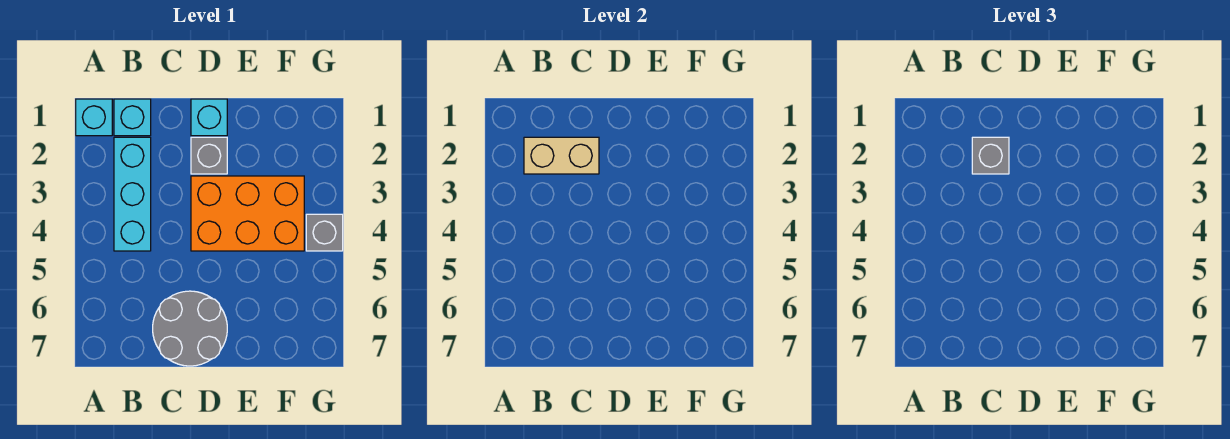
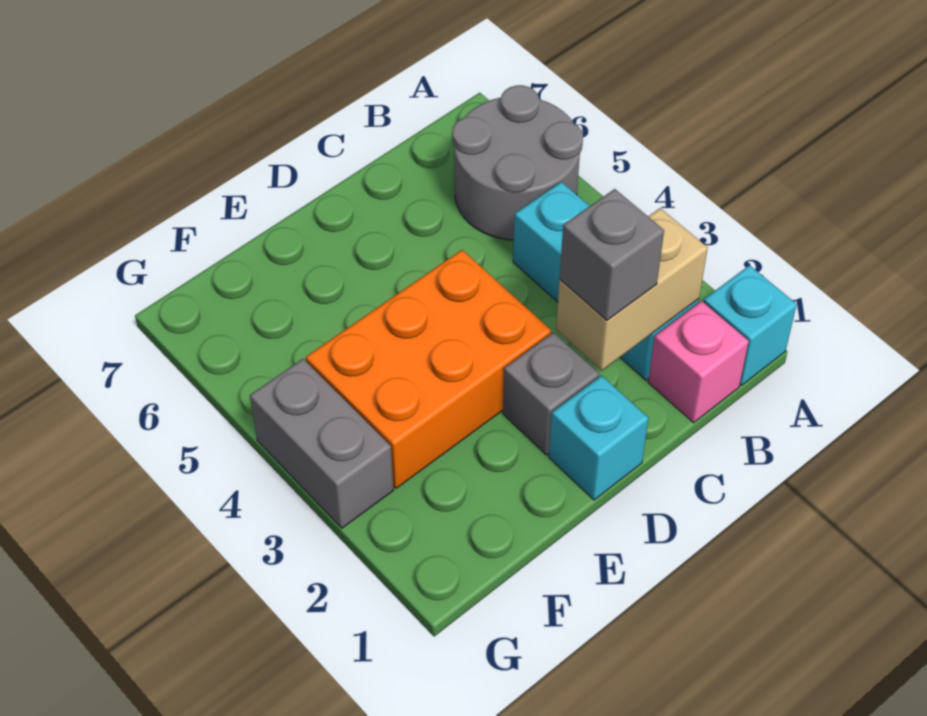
cyan 1x1 brick [114,99,151,136] -> pink 1x1 brick [648,301,749,423]
grey 2x2 round brick [153,291,227,366] -> grey 2x2 round brick moved to [452,85,583,240]
grey 1x1 brick [306,214,343,251] -> grey 1x2 brick [250,359,393,528]

